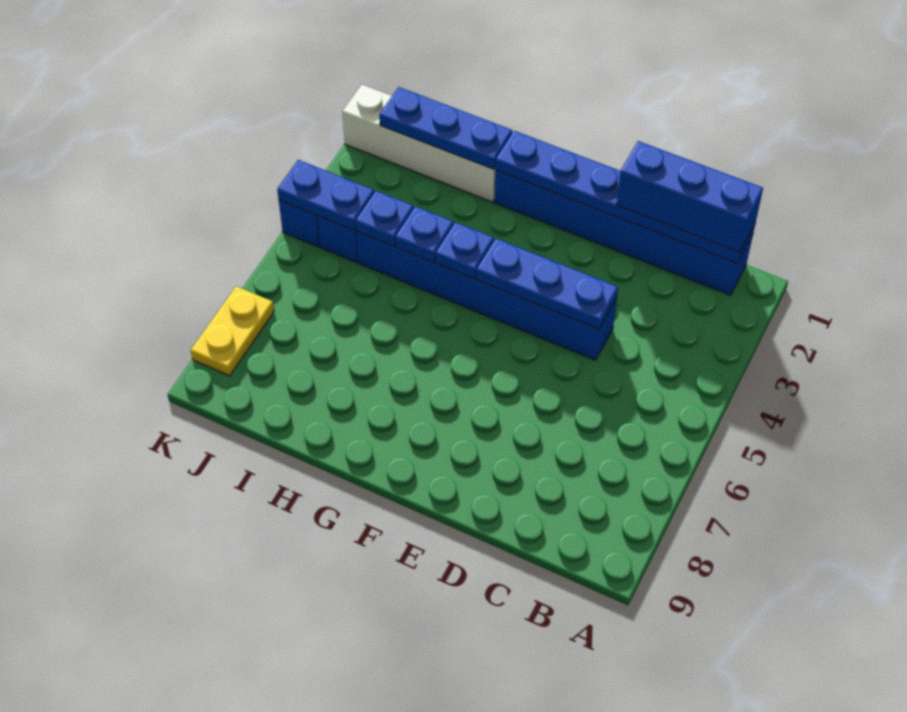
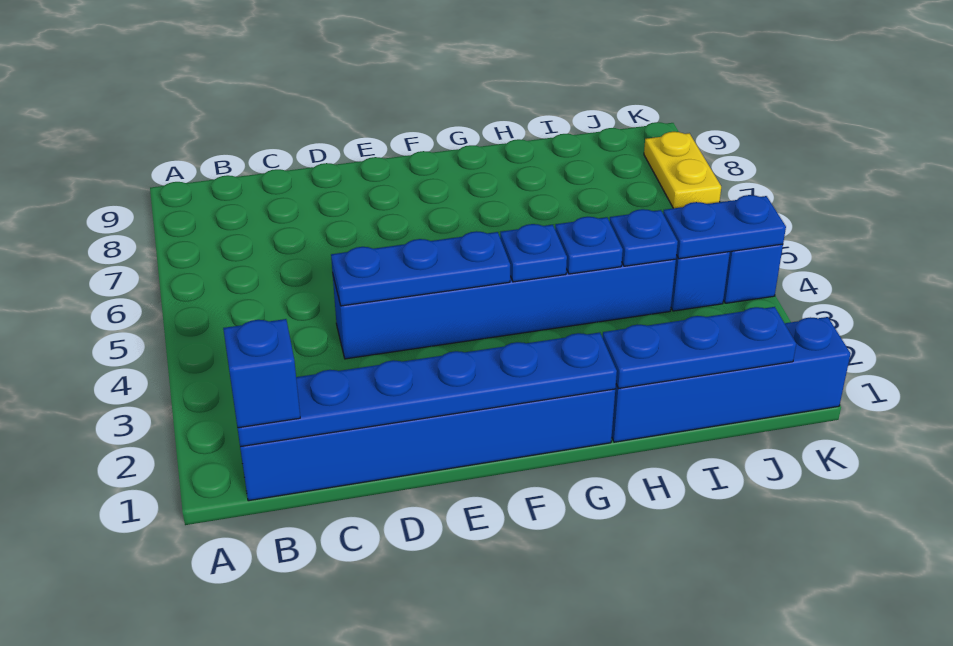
blue 1x3 brick [617,141,763,252] -> blue 1x1 brick [223,319,300,428]
white 1x4 brick [342,85,496,202] -> blue 1x4 brick [612,317,851,442]

